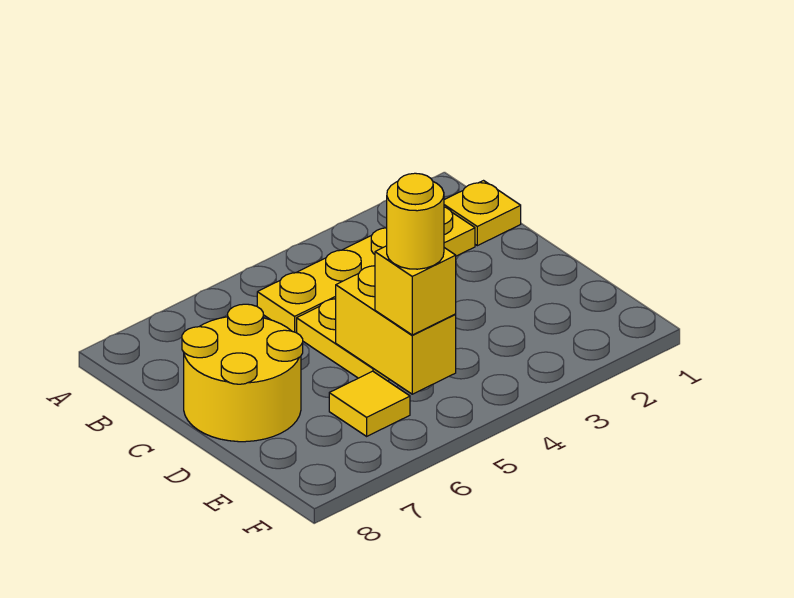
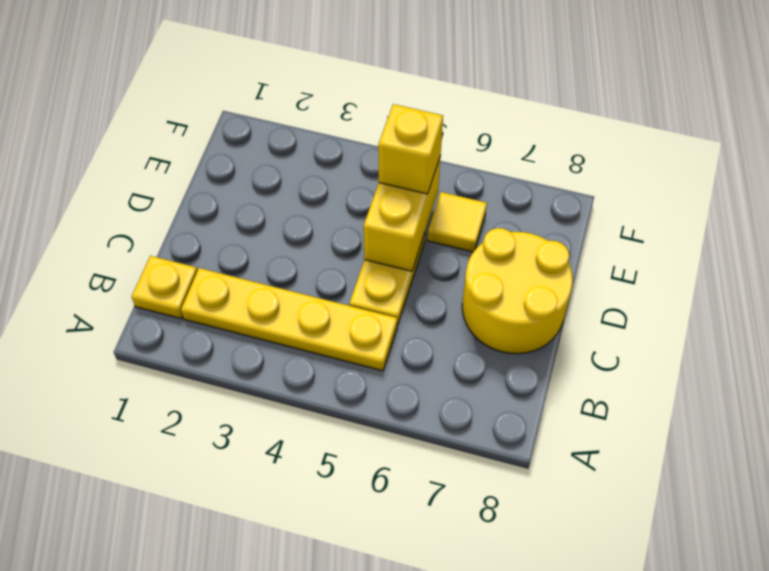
yellow 1x1 round brick [387,173,444,269] -> none

